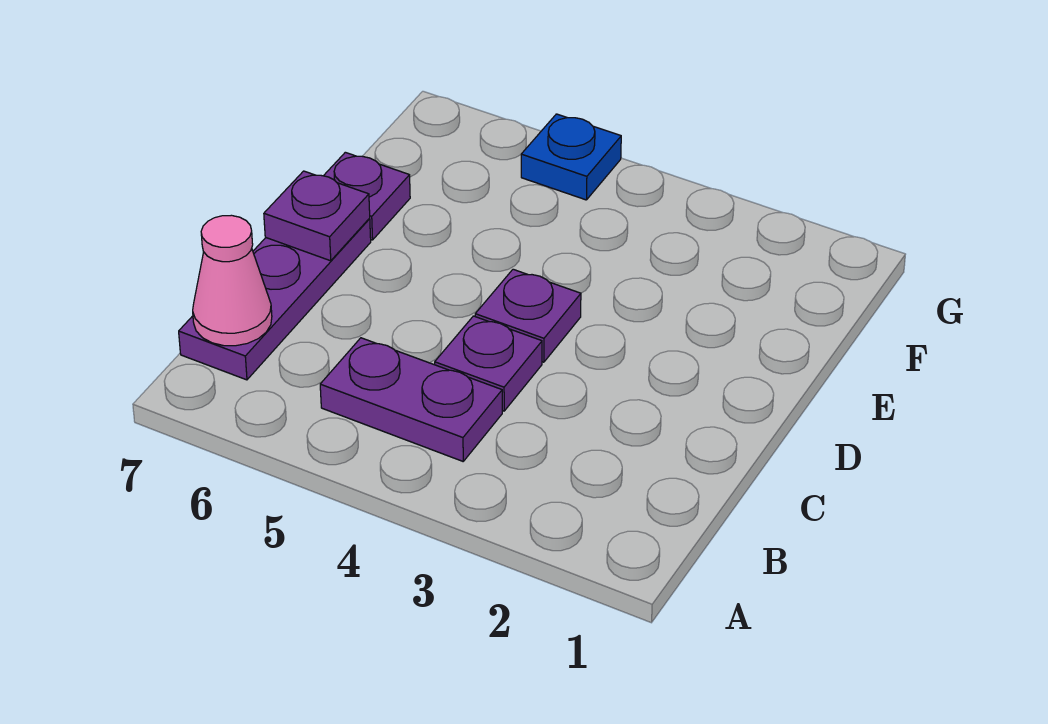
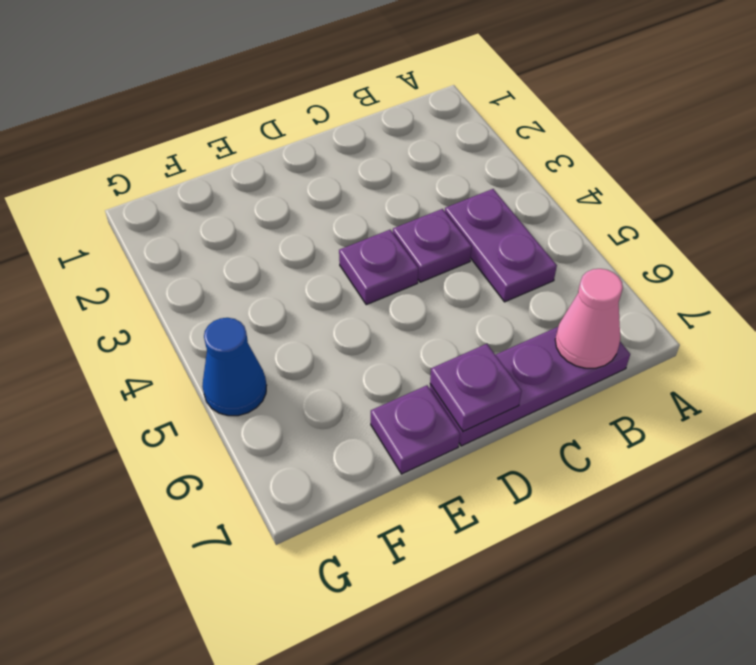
blue 1x1 plate [521,114,621,200] -> blue 1x1 cone [202,318,267,416]

